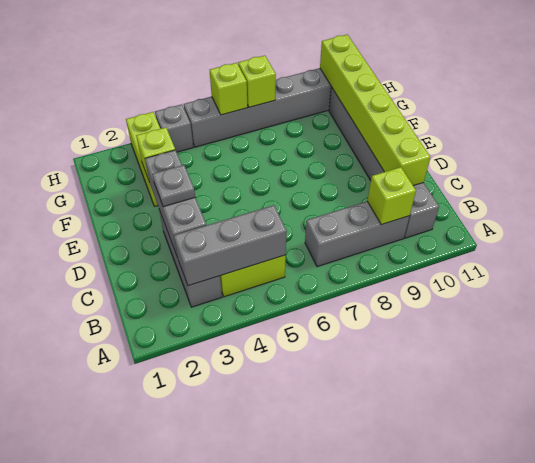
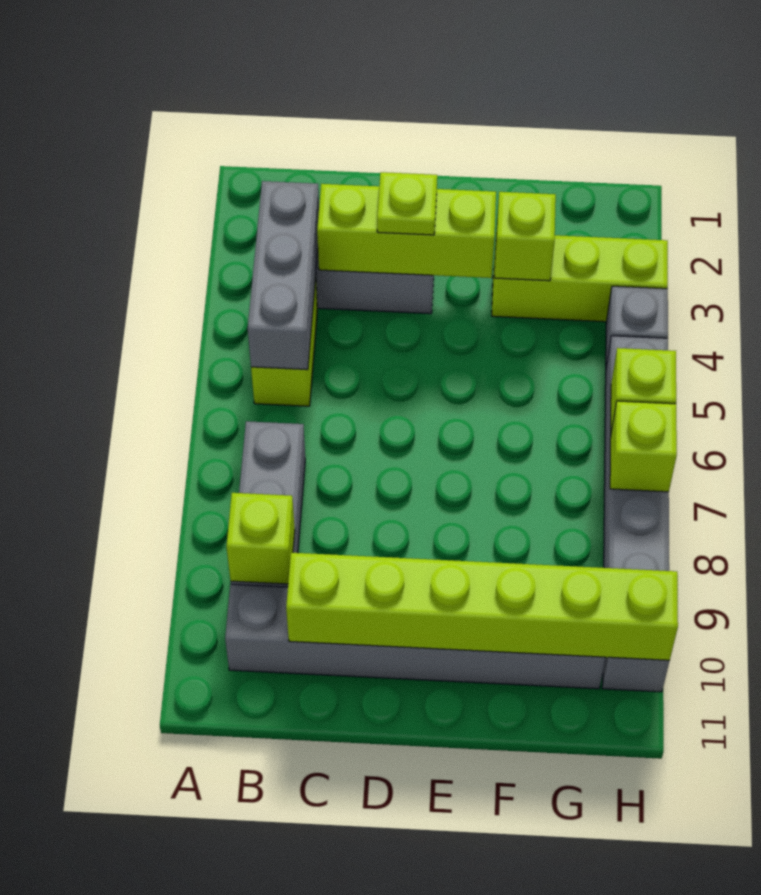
grey 1x3 brick [145,150,206,258] -> lime 1x3 brick [317,184,496,278]
grey 1x1 plate [152,165,195,207] -> lime 1x1 plate [377,172,437,235]

